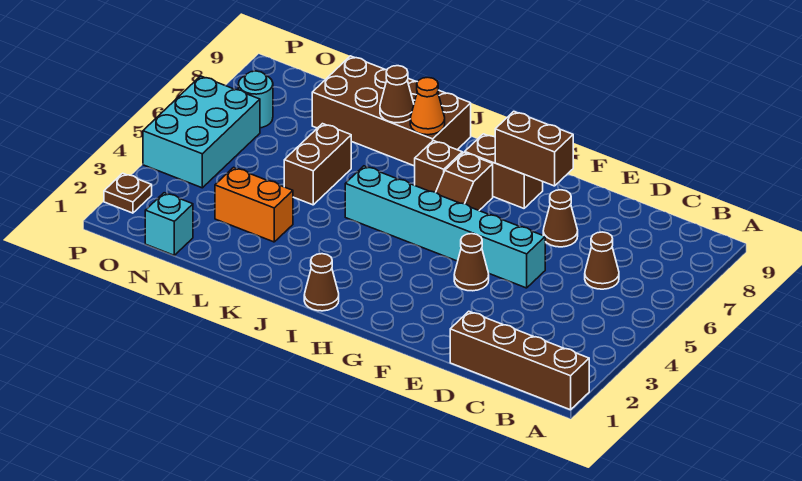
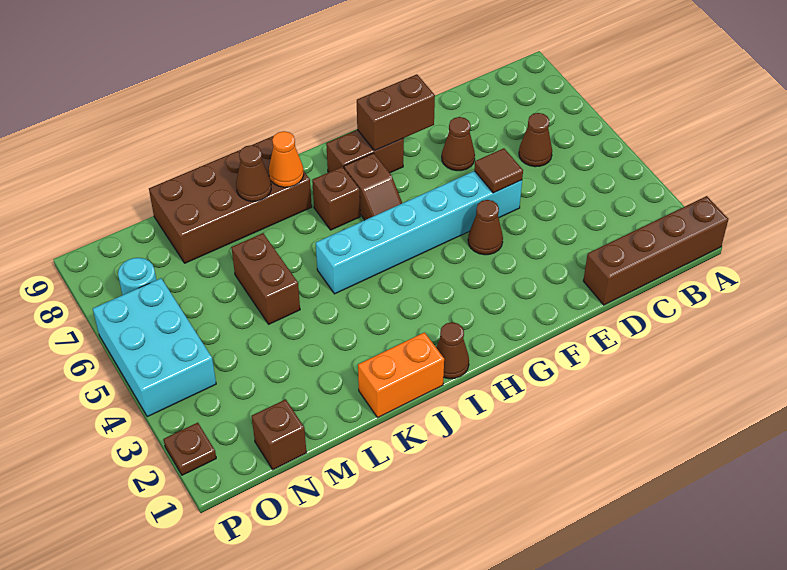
none -> brown 1x1 tile [474,148,523,193]
orange 1x2 brick [215,167,293,242] -> orange 1x2 brick moved to [358,332,444,417]
cyan 1x1 brick [145,193,193,255] -> brown 1x1 brick [252,399,306,470]

